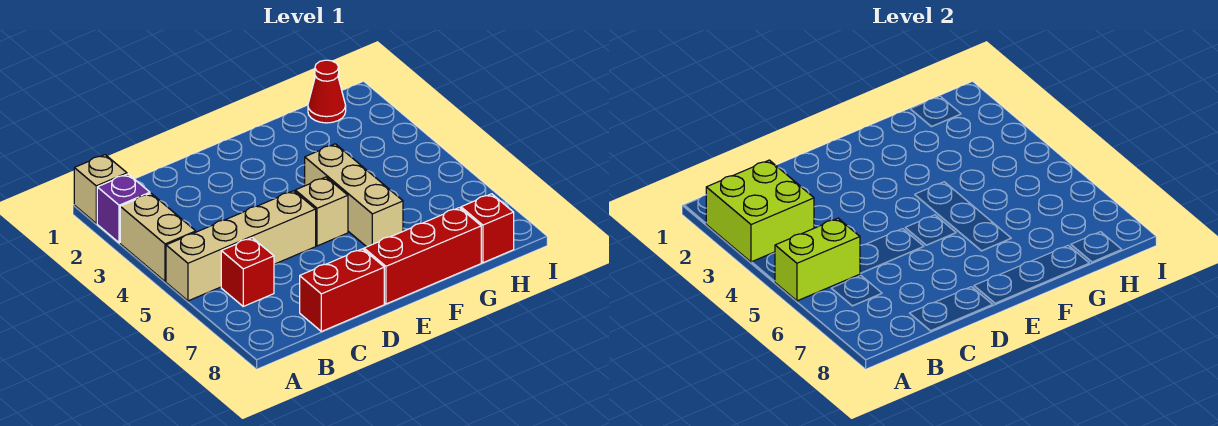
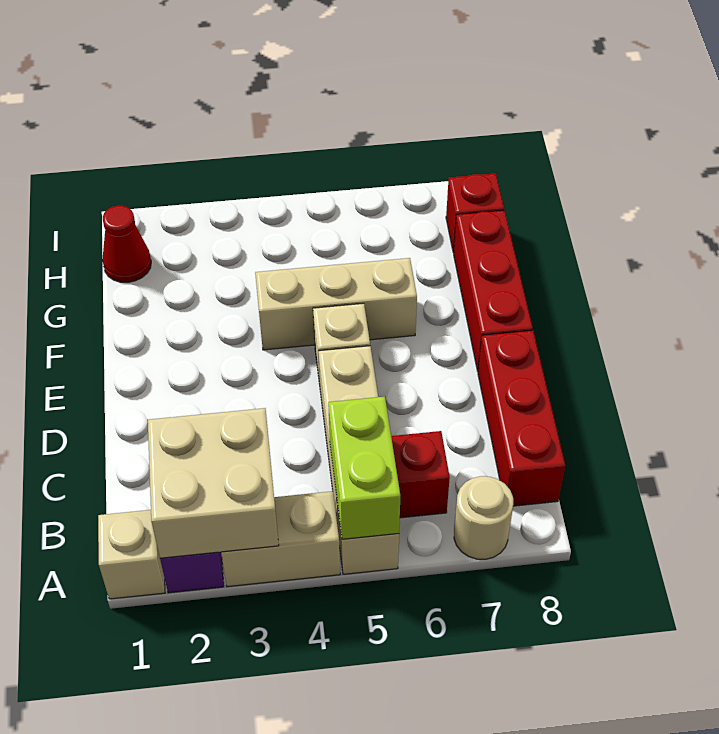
lime 2x2 brick [706,160,814,262] -> tan 2x2 brick [148,408,279,558]
none -> tan 1x1 round brick [454,476,513,559]
red 1x2 brick [300,249,384,331] -> red 1x3 brick [478,330,565,506]

